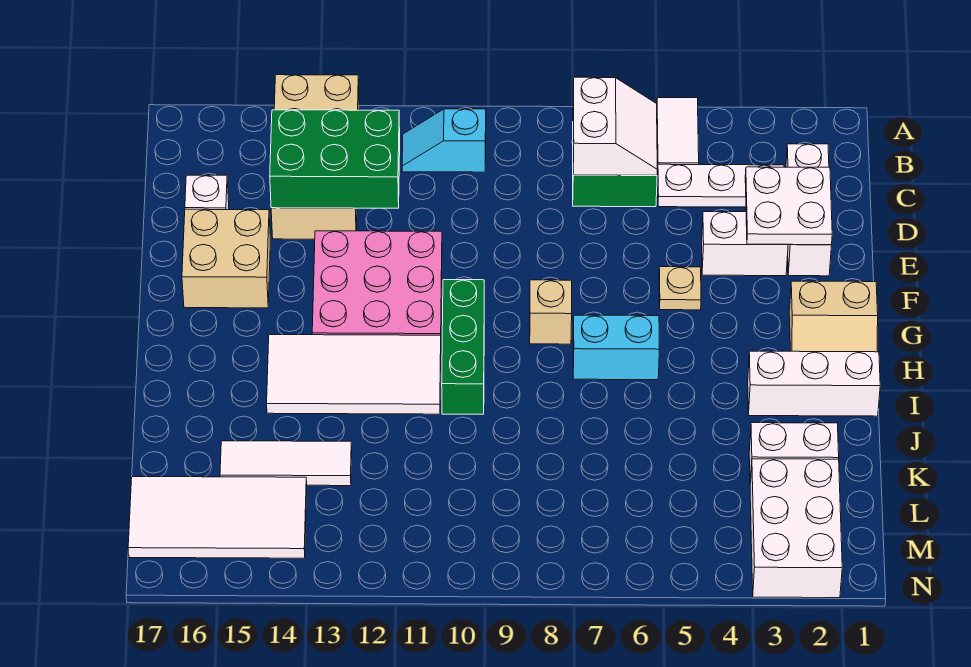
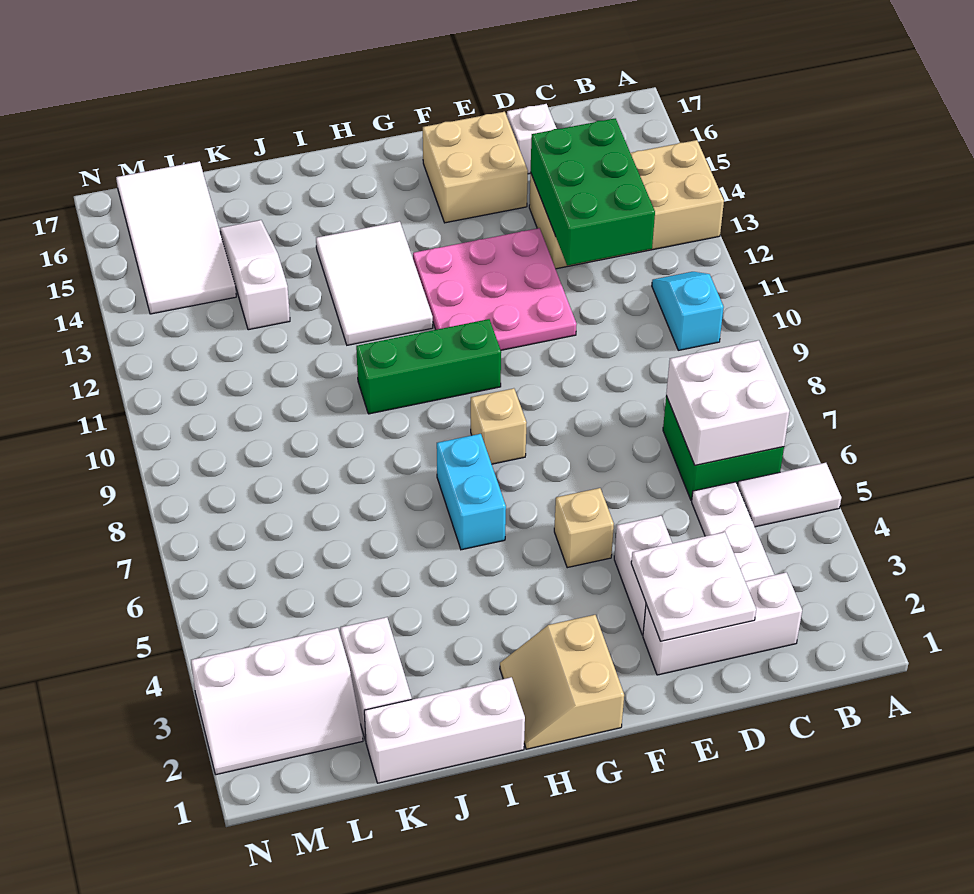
white 2x2 slope [573,77,657,175] -> white 2x2 brick [666,340,790,465]
tan 1x1 plate [659,267,701,310] -> tan 1x1 brick [554,488,614,568]
white 2x4 tile [267,335,441,414] -> white 2x3 tile [316,221,433,345]
white 1x3 brick [748,351,880,416] -> white 1x3 brick turned to [364,677,525,783]
white 1x3 tile [220,441,352,486] -> white 1x3 slope [220,220,290,330]
white 2x3 brick [750,459,842,598] -> white 2x3 slope [191,628,363,775]

